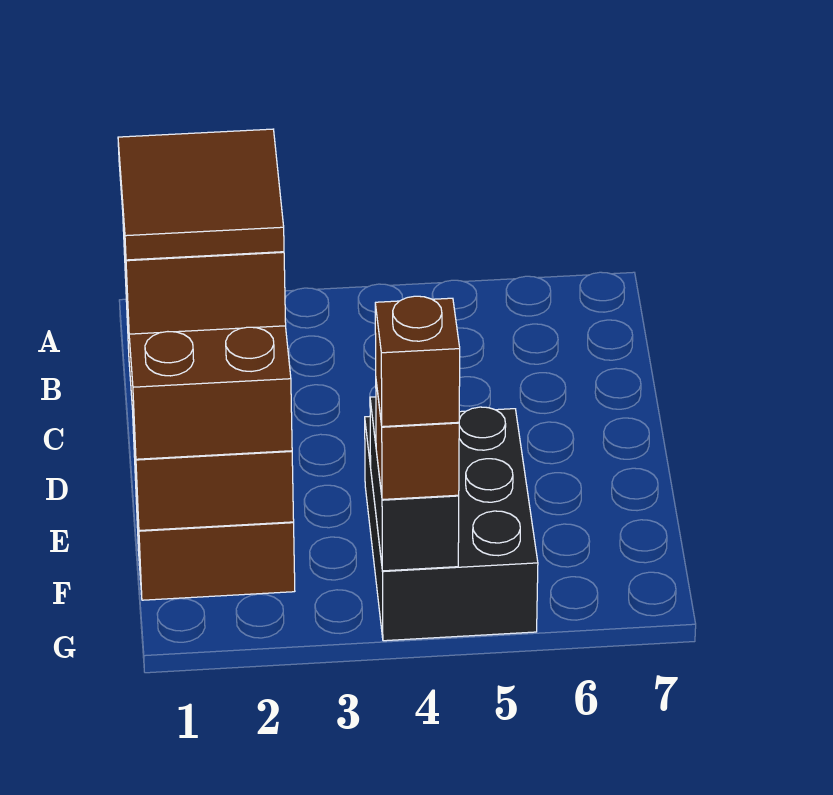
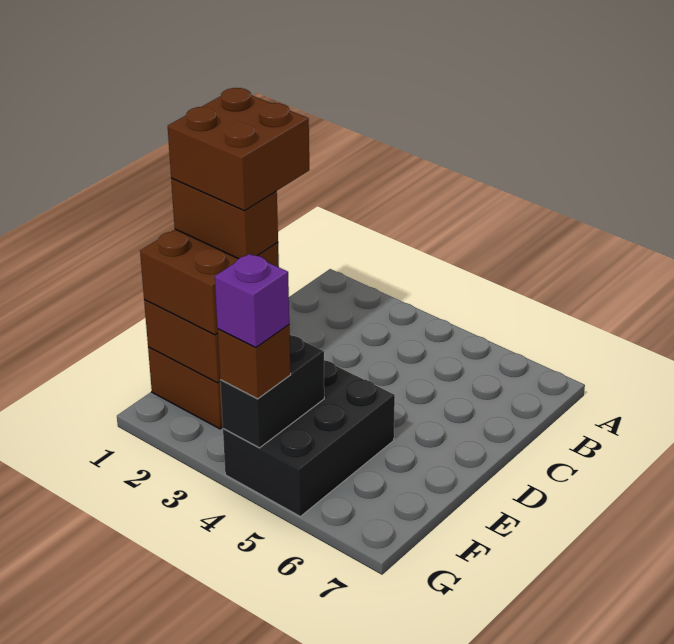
brown 2x2 tile [118,129,284,260] -> brown 2x2 brick [168,88,309,211]
brown 1x1 brick [375,296,460,427] -> purple 1x1 brick [215,254,289,347]

